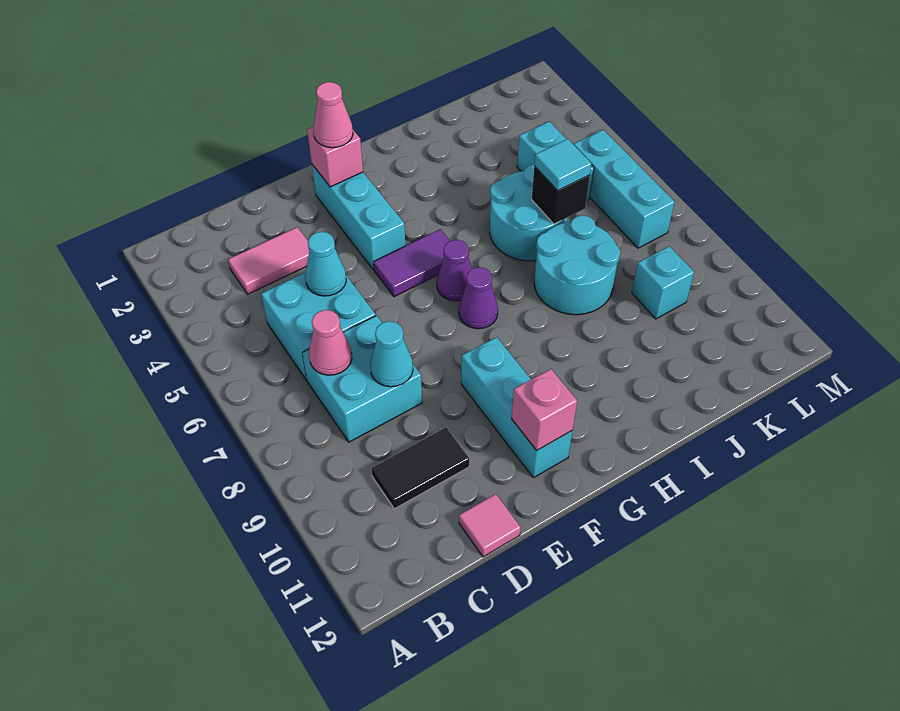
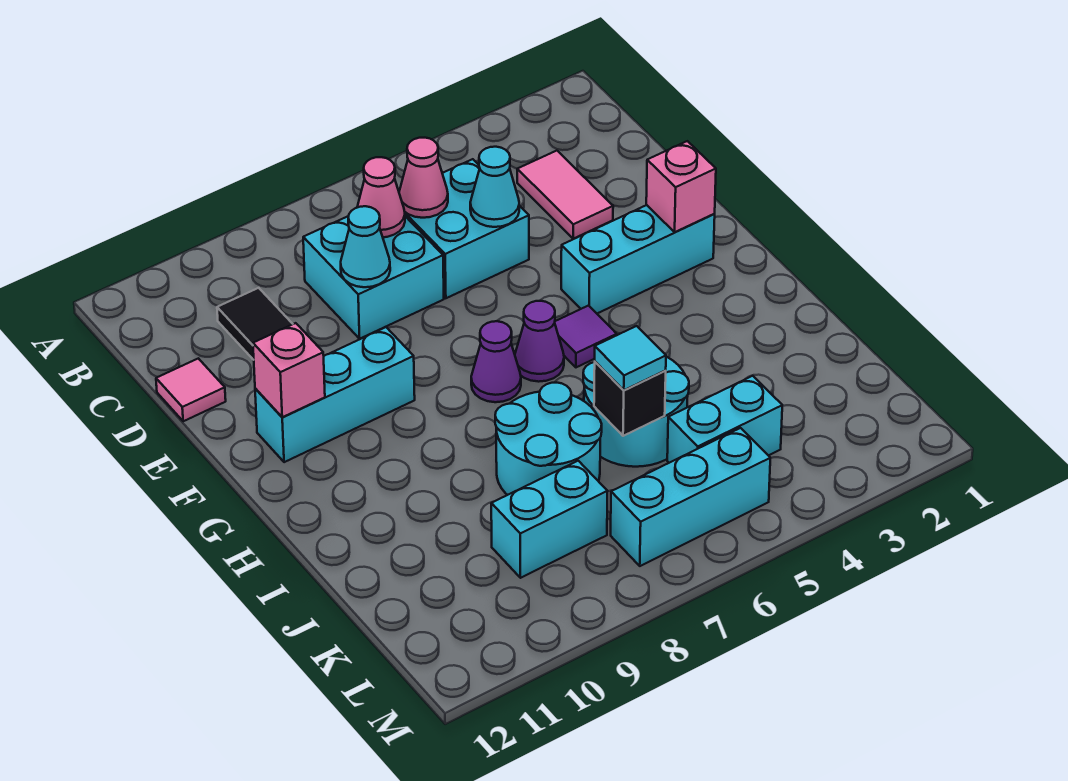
pink 1x1 cone [313,82,353,148] -> pink 1x1 cone moved to [399,138,448,218]
purple 1x2 tile [374,229,450,297] -> purple 1x1 tile [555,306,617,367]
cyan 1x1 brick [632,246,694,319] -> cyan 1x2 brick [491,461,608,578]

